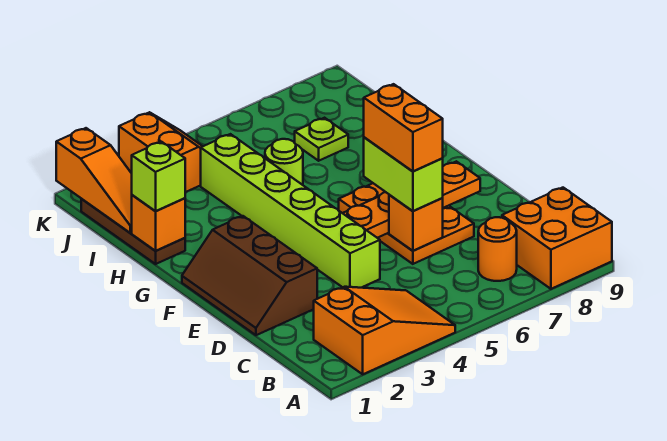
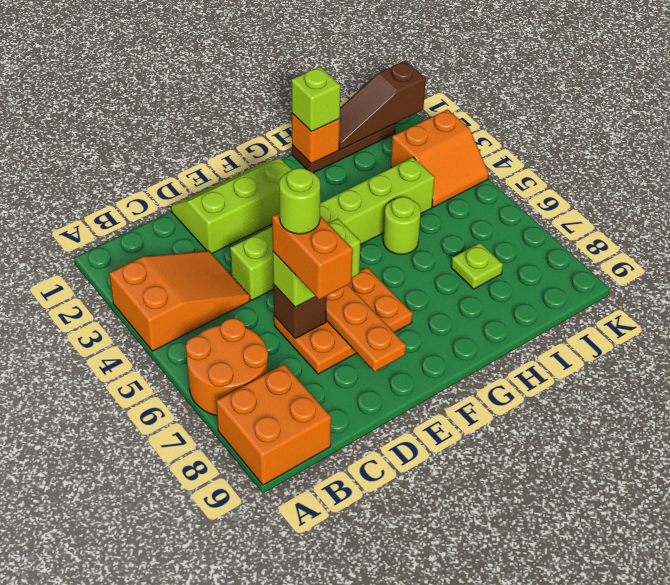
orange 2x3 slope [314,287,455,374] -> orange 2x3 slope turned to [109,251,250,351]
orange 1x1 round brick [478,217,517,281] -> orange 2x2 round brick [186,318,268,416]
brown 2x3 slope [182,216,317,335] -> lime 2x3 slope [171,158,292,253]
orange 1x1 brick [389,195,443,251] -> brown 1x1 brick [273,284,327,339]
orange 1x2 brick [364,84,443,171] -> orange 1x2 brick turned to [272,213,353,300]
none -> lime 1x1 round brick [279,168,320,234]
orange 1x3 slope [56,128,132,233] -> brown 1x3 slope [339,60,426,149]

